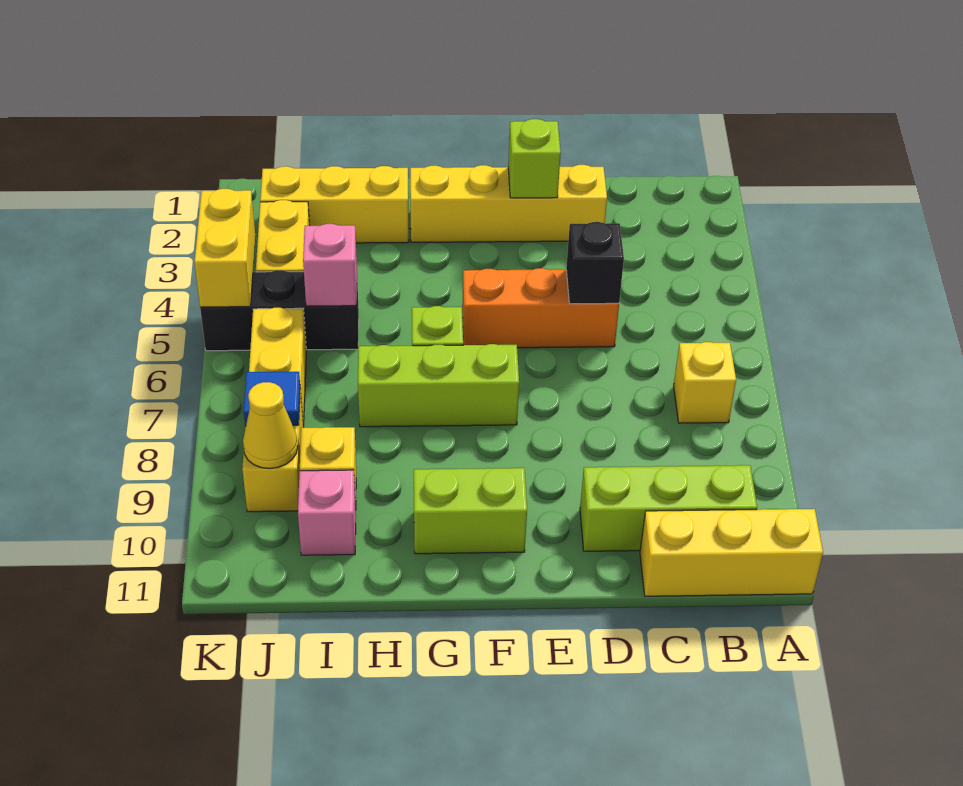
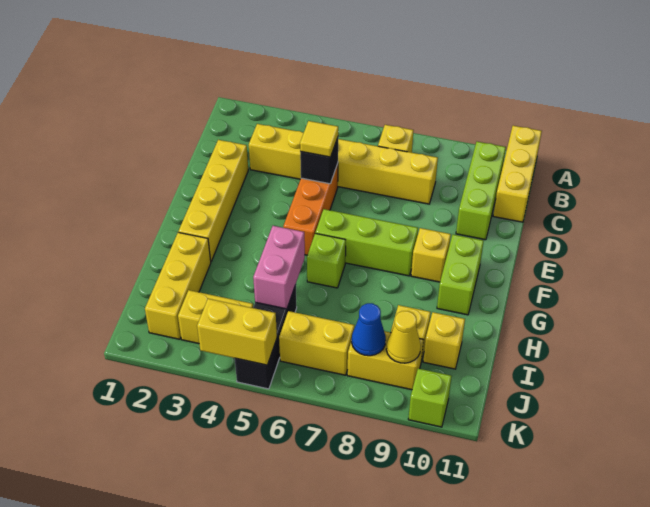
none -> yellow 1x6 brick [249,124,438,204]
none -> yellow 1x1 tile [300,121,338,157]
lime 1x1 brick [508,119,561,198] -> lime 1x1 brick moved to [408,369,452,427]
lime 1x3 brick [358,344,519,427] -> lime 1x3 brick turned to [315,209,418,276]
none -> yellow 1x1 brick [411,228,451,282]
pink 1x1 brick [303,224,357,306] -> pink 1x2 brick [253,226,305,309]
pink 1x1 brick [298,470,356,555] -> yellow 1x1 brick [423,312,465,369]
blue 1x1 tile [244,372,300,426] -> blue 1x1 cone [352,303,386,356]

